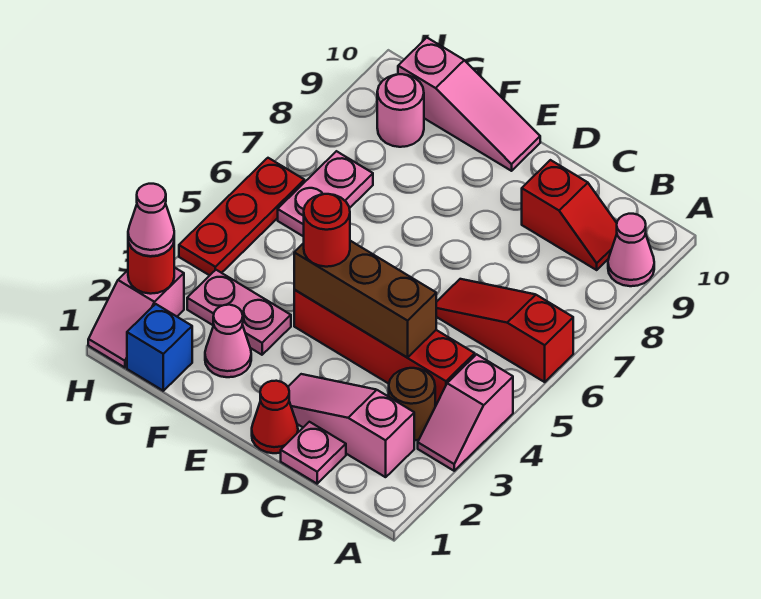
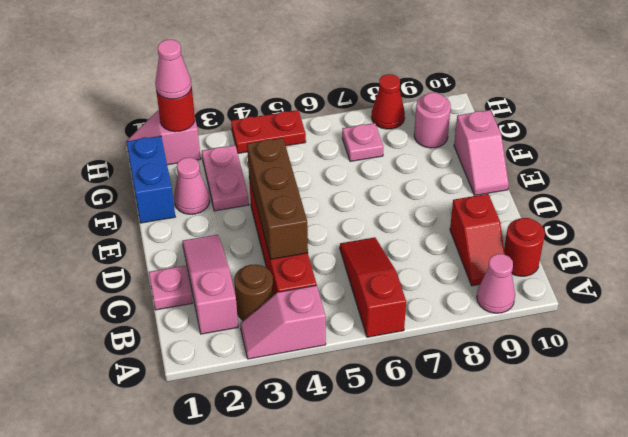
red 1x1 cone [252,381,298,453] -> red 1x1 cone moved to [372,74,405,129]
red 1x1 round brick [304,194,350,267] -> red 1x1 round brick moved to [504,218,545,276]
pink 1x3 slope [398,38,540,171] -> pink 1x2 slope [454,110,509,195]
blue 1x1 brick [127,304,192,391] -> blue 1x2 brick [126,136,175,223]
pink 1x2 plate [278,151,373,237] -> pink 1x1 plate [342,123,384,161]
red 1x3 plate [179,158,304,275] -> red 1x2 plate [231,110,306,153]

